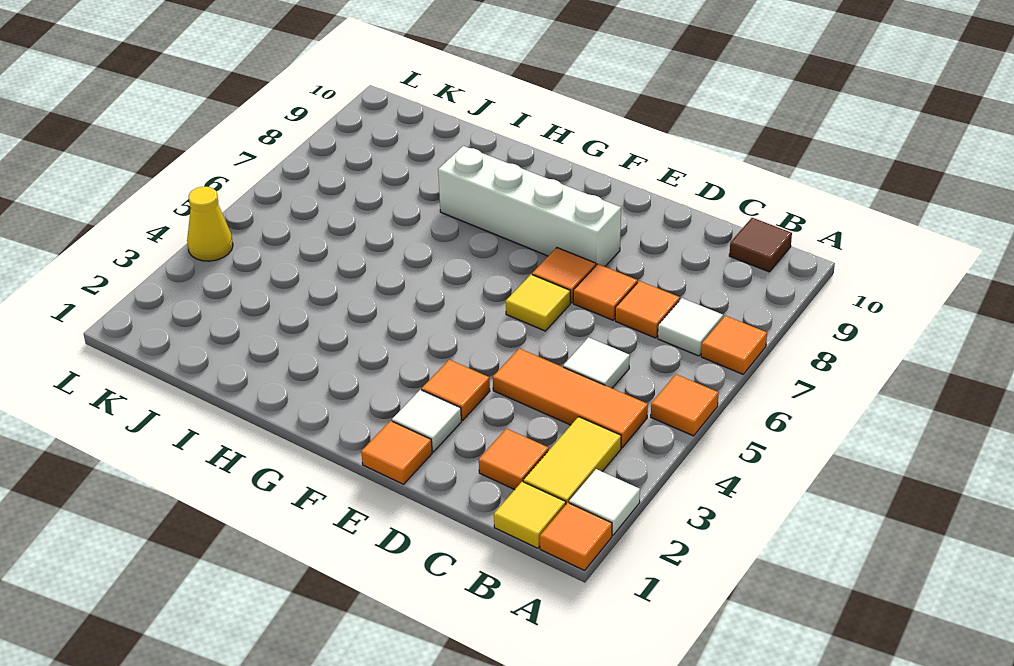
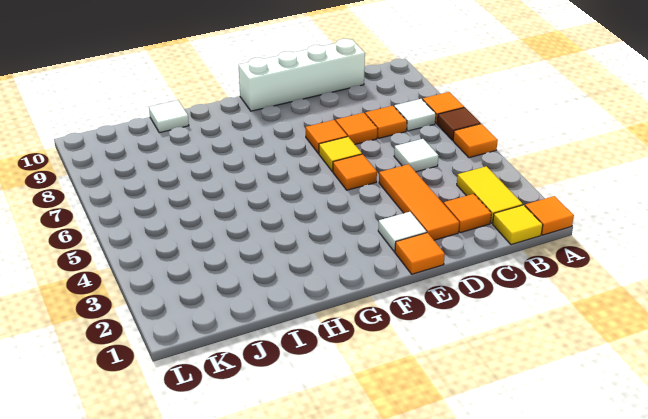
white 1x1 tile [569,469,640,535] -> white 1x1 tile moved to [149,100,189,133]
orange 1x3 tile [493,348,648,448] -> orange 1x3 tile turned to [379,164,459,240]
brown 1x1 tile [729,218,792,272] -> brown 1x1 tile moved to [437,107,481,140]
orange 1x1 tile [422,360,490,420] -> orange 1x1 tile moved to [333,154,377,190]
white 1x4 brick [438,146,621,267] -> white 1x4 brick moved to [239,39,365,111]
yellow 1x1 cone [187,187,233,261] -> none

